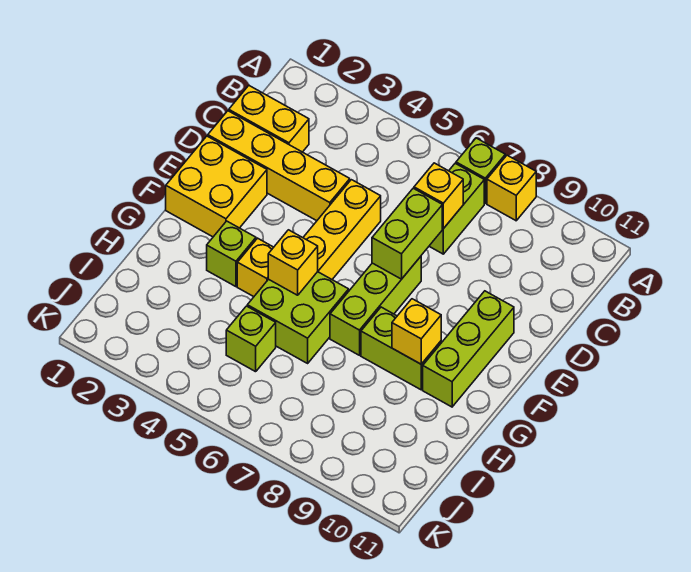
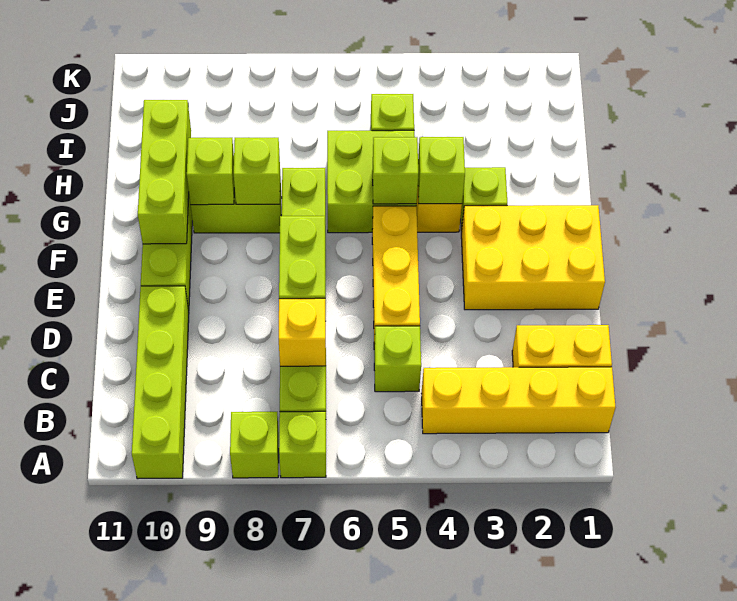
yellow 1x1 brick [487,155,536,221] -> lime 1x1 brick [230,412,279,478]
none -> lime 1x4 brick [132,286,189,479]
none -> lime 1x1 brick [374,326,421,392]
yellow 1x4 brick [208,111,350,221] -> yellow 1x4 brick moved to [421,367,616,434]
yellow 2x2 brick [166,136,267,237] -> yellow 2x3 brick [461,205,605,310]
none -> lime 1x3 brick [138,100,191,244]
none -> lime 1x1 brick [418,137,465,204]
yellow 1x1 brick [268,230,318,295] -> lime 1x1 brick [373,137,418,204]
none -> lime 1x1 brick [234,138,280,204]
yellow 1x1 brick [392,299,441,364] -> lime 1x1 brick [187,137,234,205]

